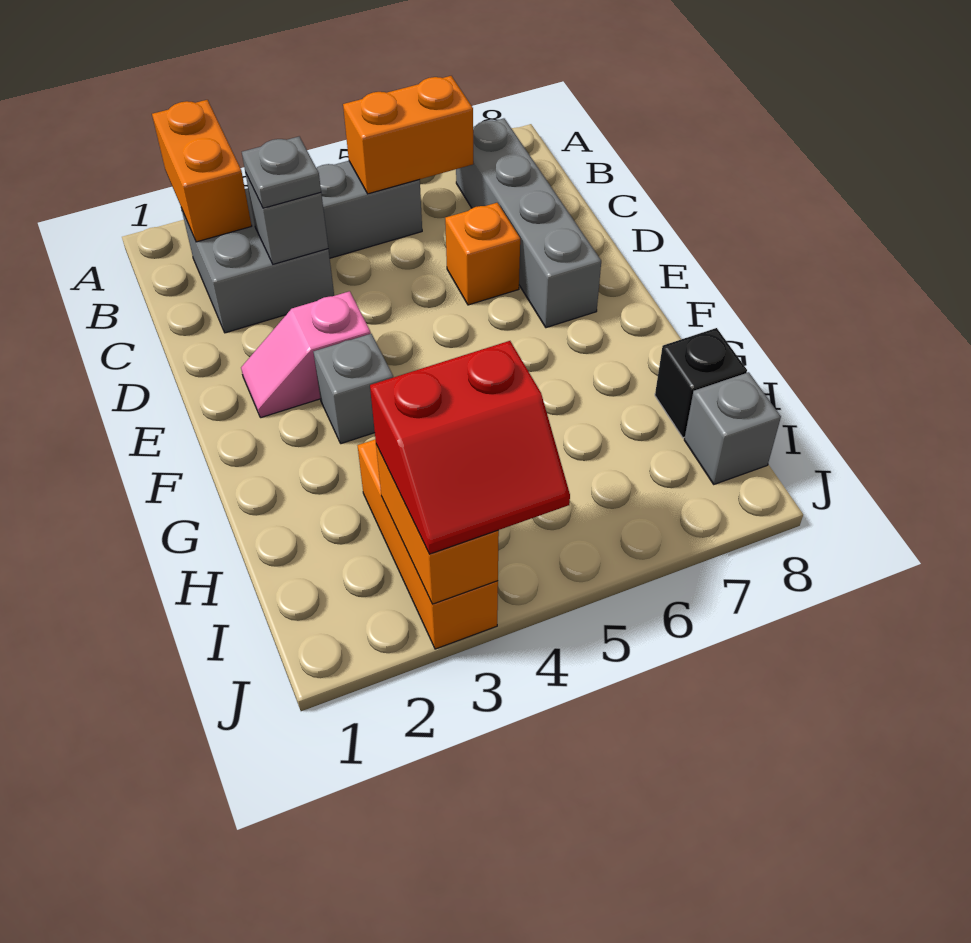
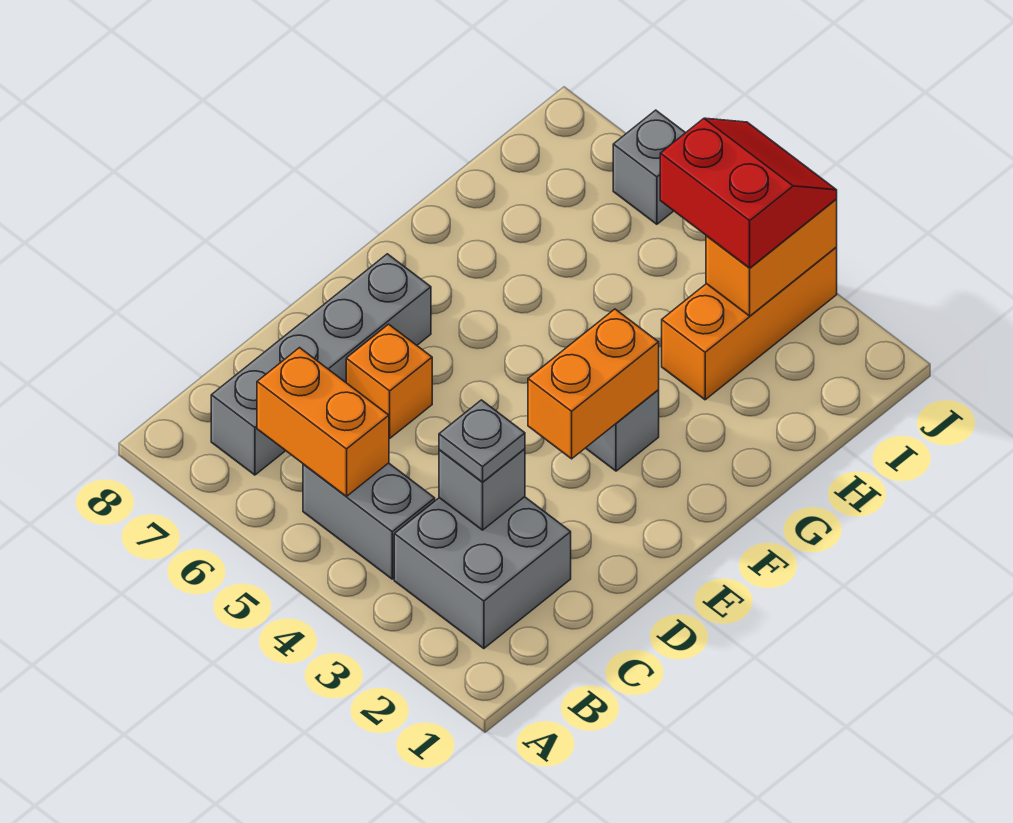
orange 1x2 brick [152,100,252,242] -> orange 1x2 brick moved to [528,309,659,459]
pink 1x2 slope [241,291,371,418] -> none
black 1x1 brick [655,328,747,438] -> none
grey 1x1 brick [684,372,781,484] -> grey 1x1 brick moved to [613,110,685,224]

